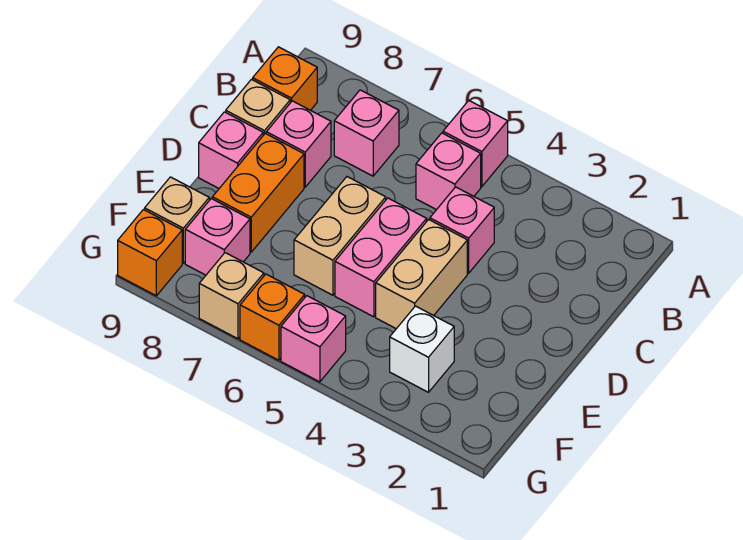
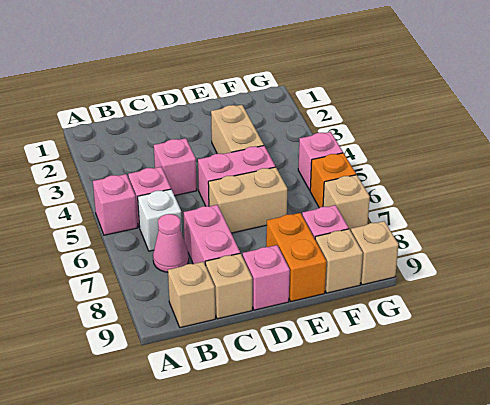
pink 1x1 brick [334,90,399,176] -> pink 1x1 cone [153,214,189,272]
orange 1x1 brick [253,47,317,110] -> tan 1x1 brick [168,262,215,328]
pink 1x1 brick [266,101,331,187] -> pink 1x2 brick [184,205,240,265]
tan 1x2 brick [376,220,467,329] -> tan 1x2 brick turned to [211,105,264,154]
orange 1x2 brick [212,133,304,252] -> orange 1x2 brick turned to [266,213,326,301]
white 1x1 brick [390,306,454,392] -> white 1x1 brick moved to [138,189,182,251]
orange 1x1 brick [118,210,182,296] -> tan 1x1 brick [351,221,399,285]

